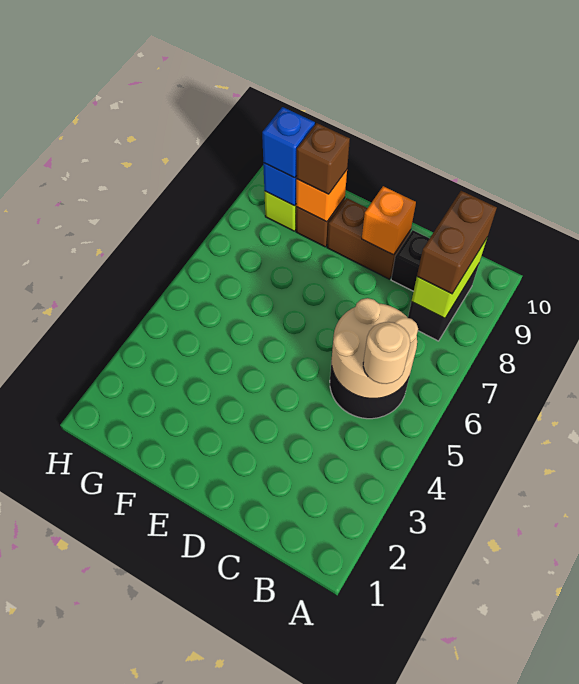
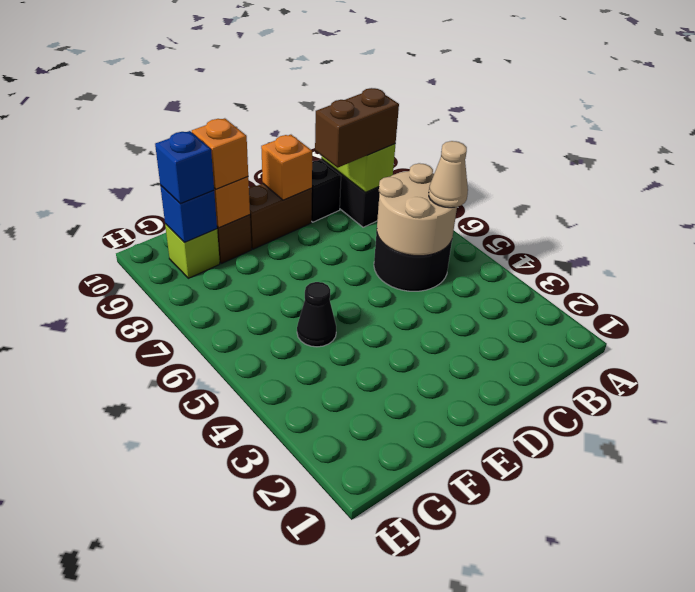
tan 1x1 round brick [363,322,410,384] -> tan 1x1 cone [429,141,468,208]
brown 1x2 brick [417,191,497,294] -> brown 1x2 brick turned to [315,88,399,168]
none -> black 1x1 cone [297,282,336,347]
brown 1x1 brick [297,123,350,194] -> orange 1x1 brick [192,118,248,189]

